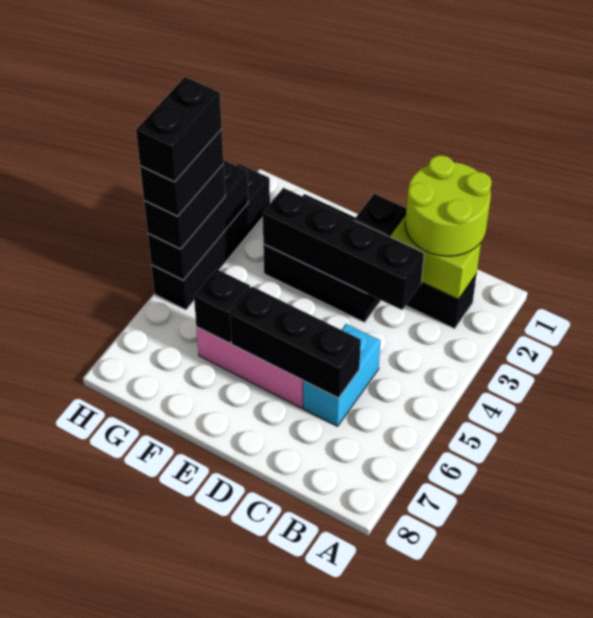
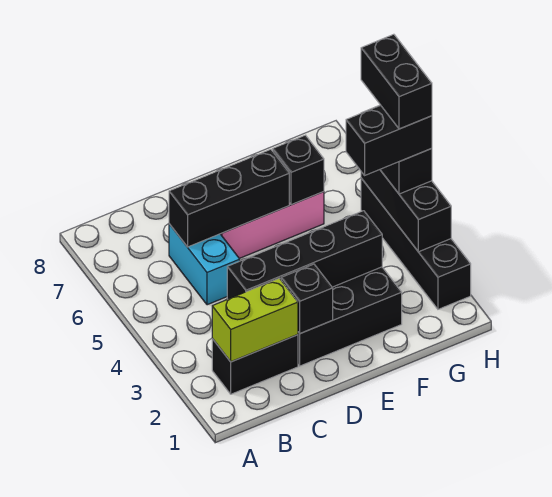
lime 2x2 round brick [405,155,492,256] -> none
black 1x2 brick [140,129,224,216] -> black 1x2 brick turned to [346,105,432,175]

